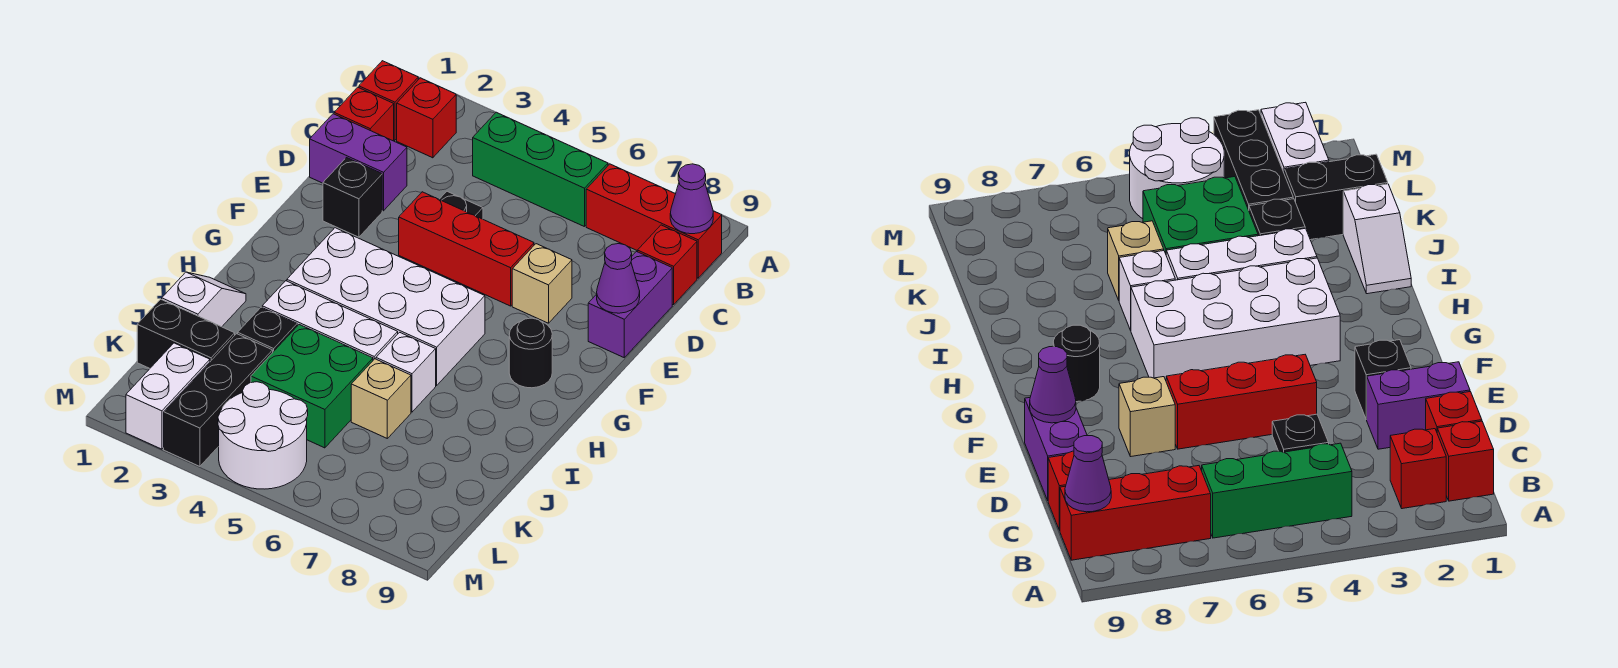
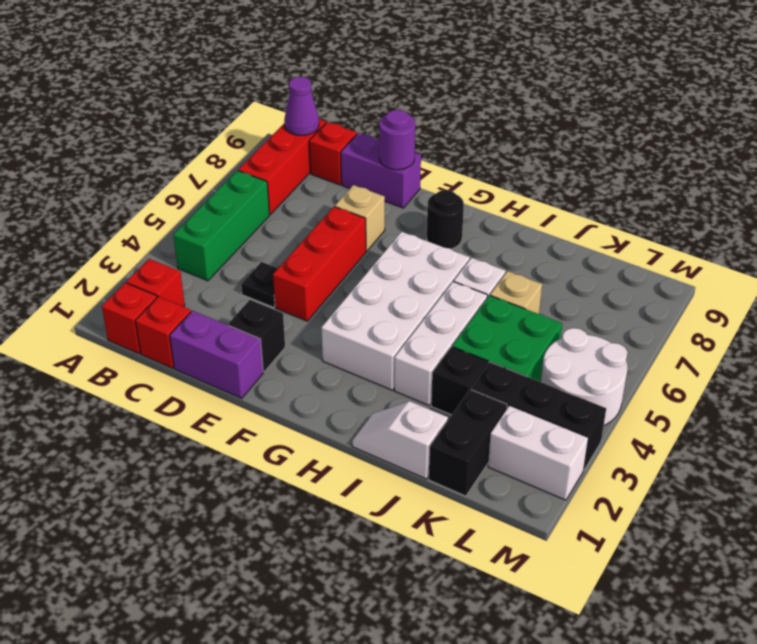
purple 1x2 brick [310,114,407,211] -> purple 1x2 brick turned to [170,311,263,398]
purple 1x1 cone [597,244,640,313] -> purple 1x1 round brick [379,110,415,170]

